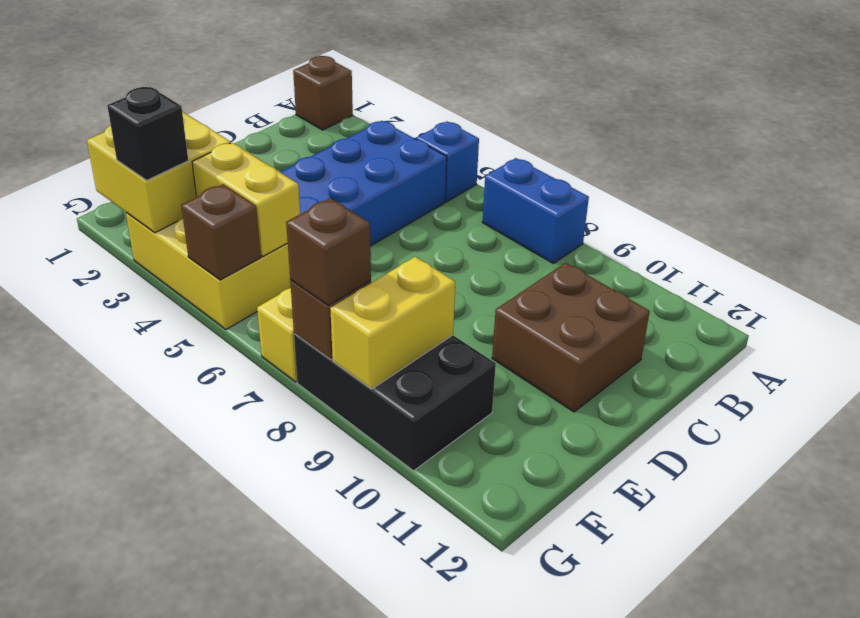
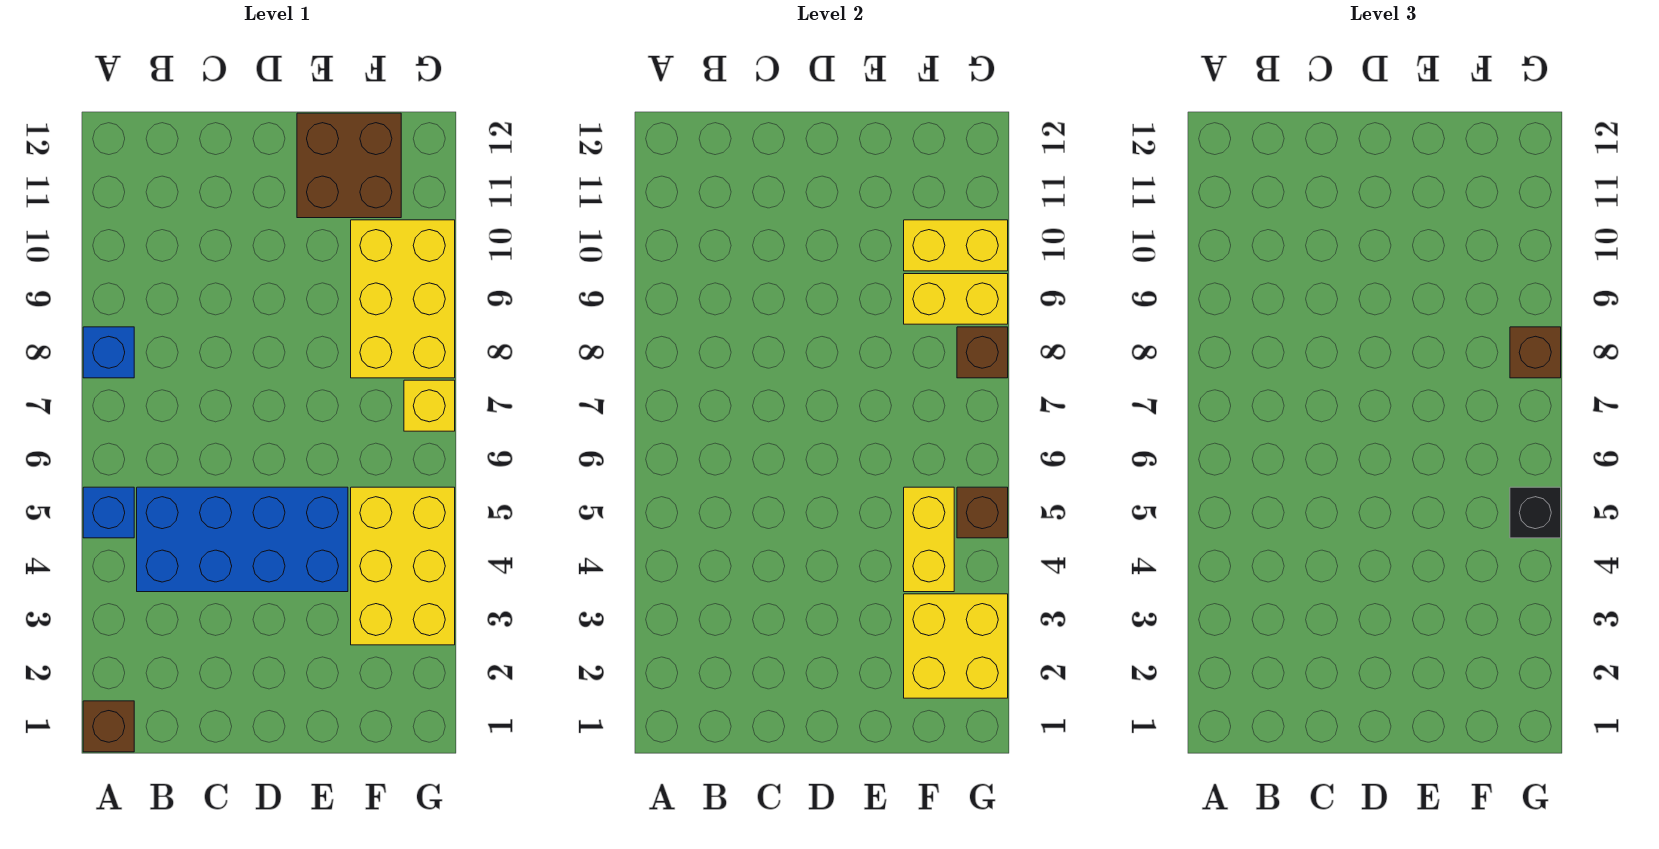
blue 1x2 brick [482,158,589,263] -> blue 1x1 brick [83,327,134,378]
brown 2x2 brick [492,263,650,412] -> brown 2x2 brick moved to [297,113,401,218]
black 2x3 brick [294,334,496,471] -> yellow 2x3 brick [351,220,455,378]
none -> yellow 1x2 brick [904,220,1008,271]
black 1x1 brick [107,87,188,180] -> black 1x1 brick moved to [1510,487,1561,538]

